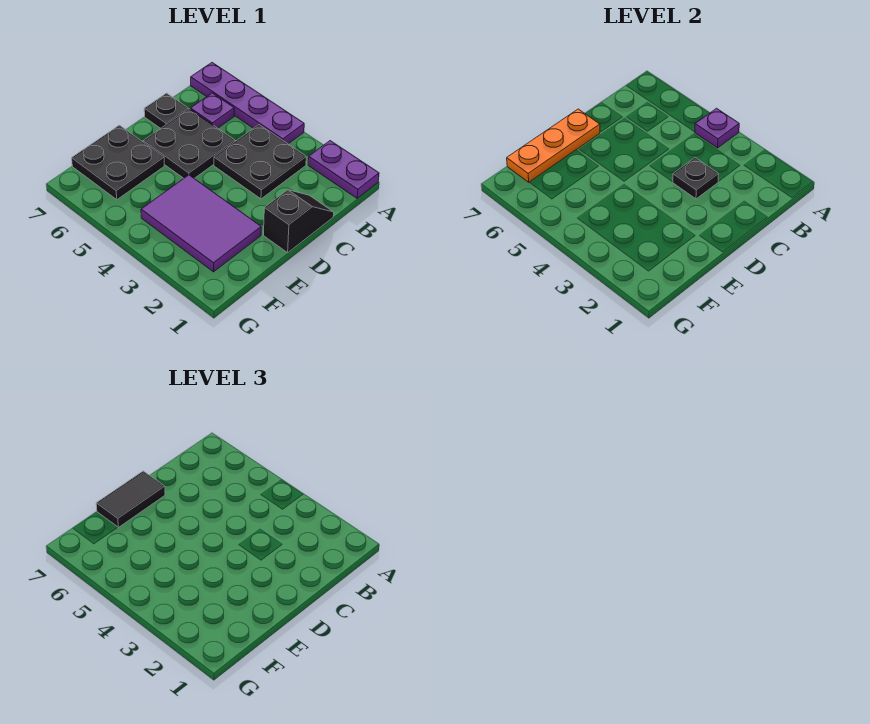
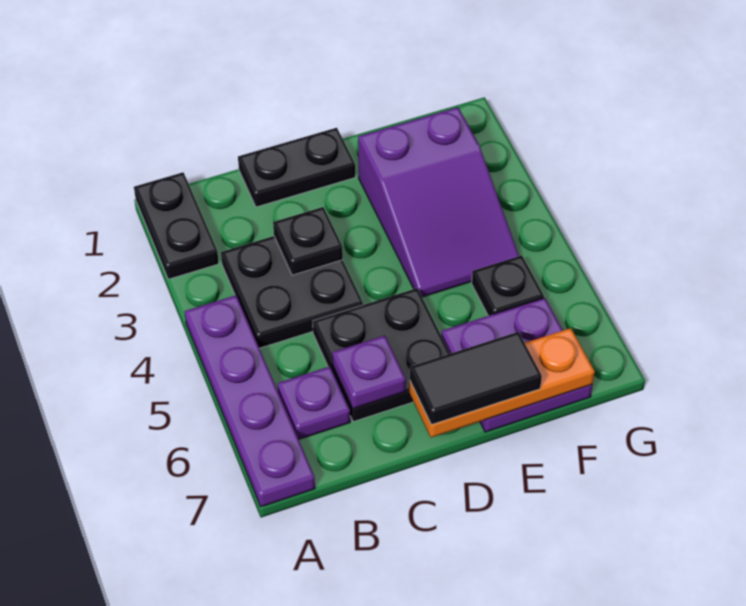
purple 1x2 plate [308,141,379,198] -> black 1x2 plate [134,172,219,279]
purple 1x1 plate [695,108,739,148] -> purple 1x1 plate moved to [332,335,406,409]
black 1x2 slope [264,190,334,253] -> black 1x2 plate [238,128,355,207]
black 1x1 plate [144,93,188,128] -> black 1x1 plate moved to [472,255,544,316]
purple 2x3 tile [141,175,261,272] -> purple 2x3 slope [358,107,519,297]
black 2x2 plate [72,125,164,200] -> purple 2x2 plate [441,298,592,432]

